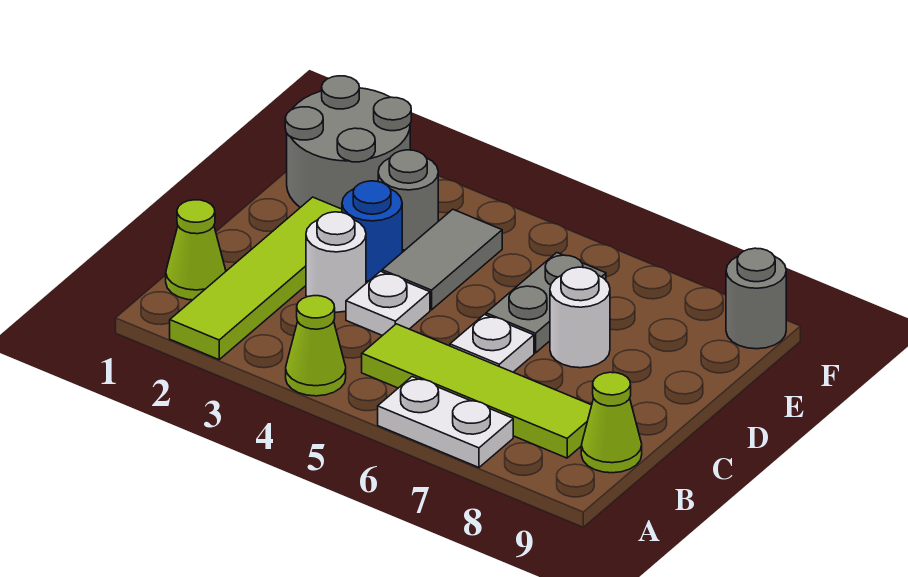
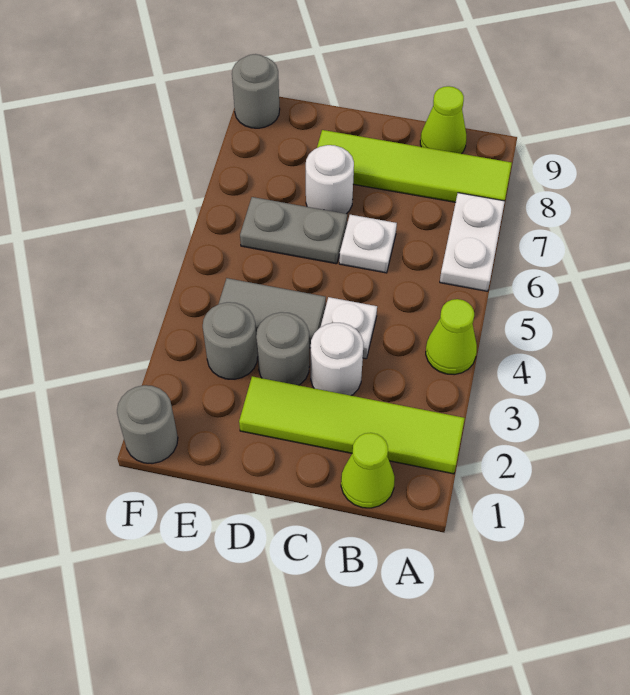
lime 1x4 tile [362,324,592,458] -> lime 1x4 tile turned to [317,130,512,202]
blue 1x1 round brick [342,181,402,281] -> grey 1x1 round brick [256,312,309,385]
grey 2x2 round brick [285,76,411,209] -> grey 1x1 round brick [117,385,178,464]

